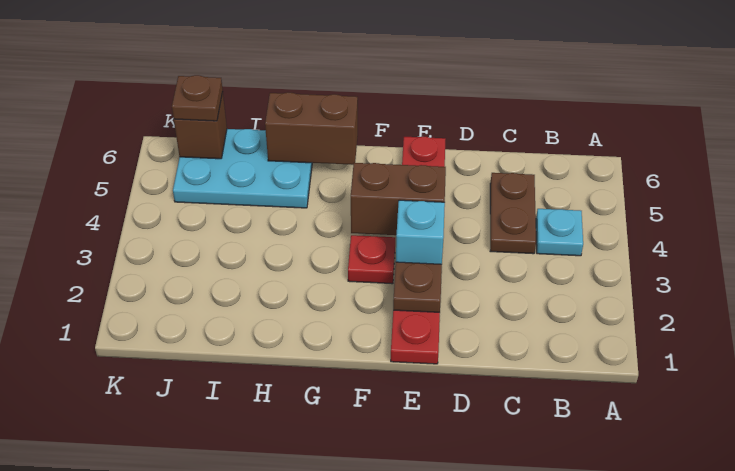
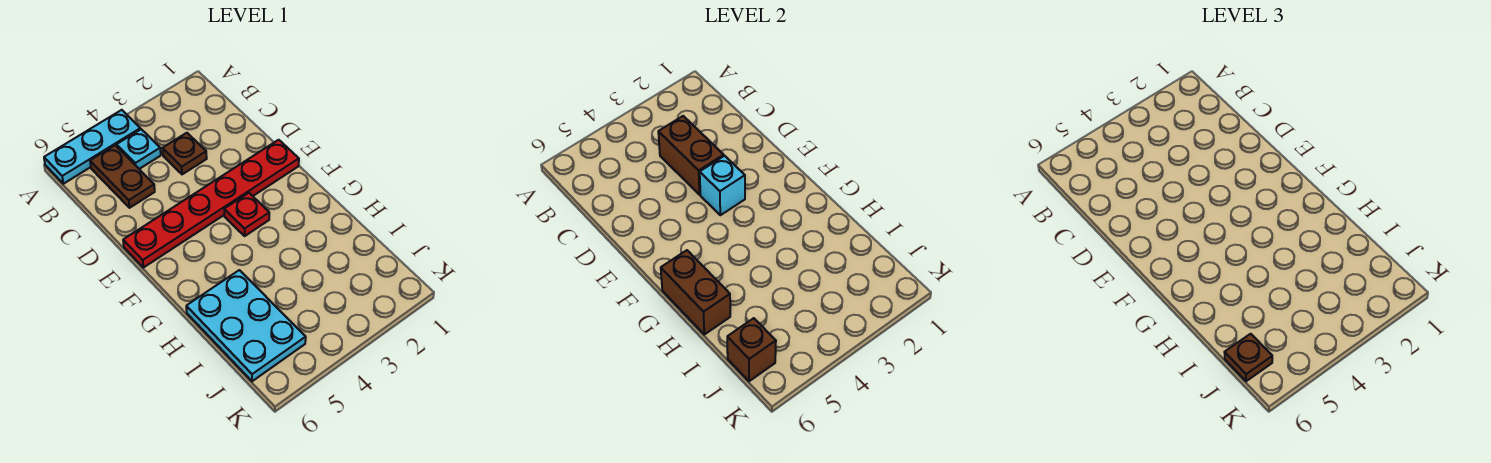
none -> cyan 1x3 plate [44,110,140,184]
brown 1x2 plate [490,173,536,254] -> brown 1x2 plate turned to [90,145,155,208]
brown 1x1 plate [393,262,442,312] -> brown 1x1 plate moved to [162,133,207,174]
brown 1x2 brick [351,163,446,235] -> brown 1x2 brick moved to [658,116,724,195]

